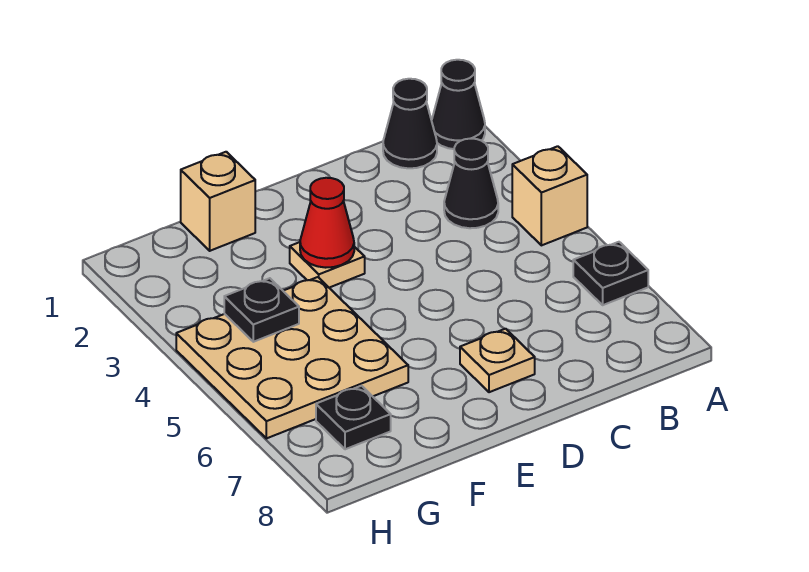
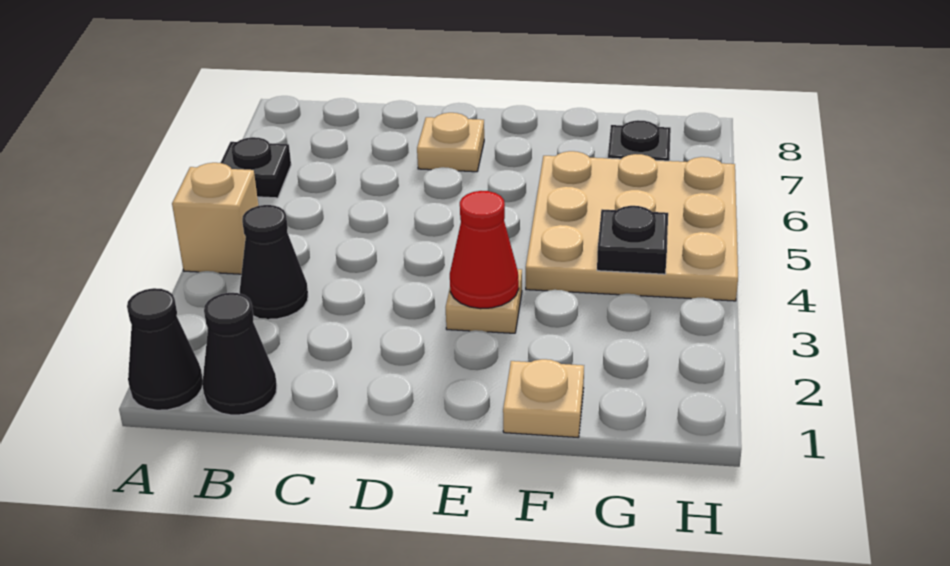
tan 1x1 brick [181,152,255,251] -> tan 1x1 plate [503,359,584,437]

